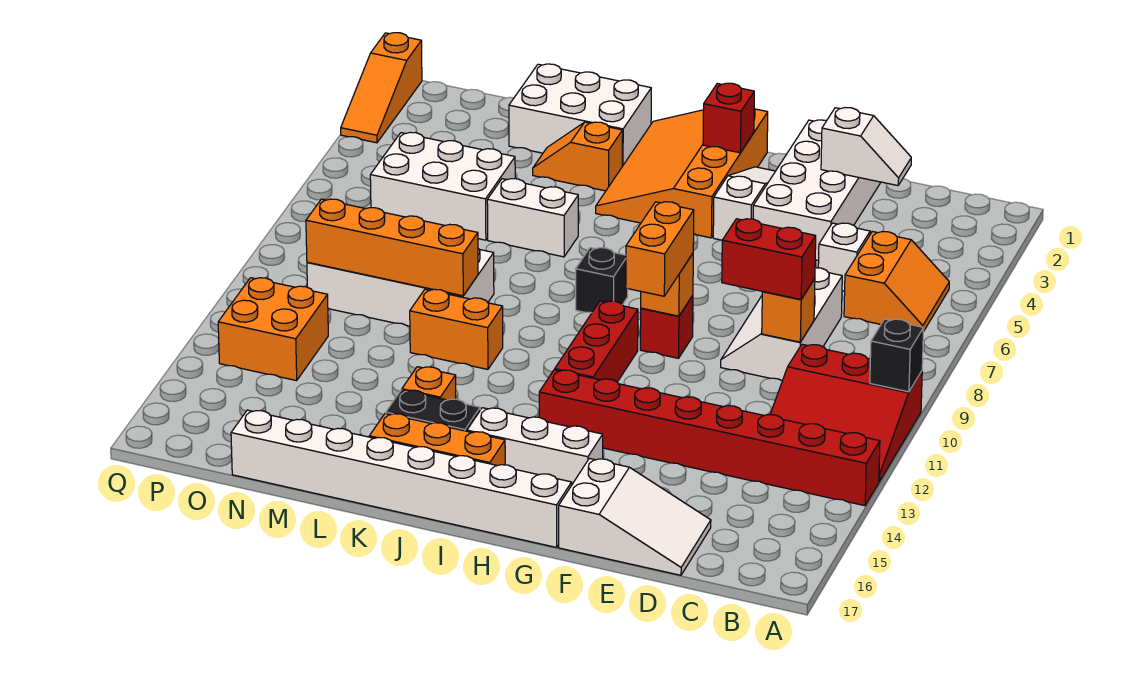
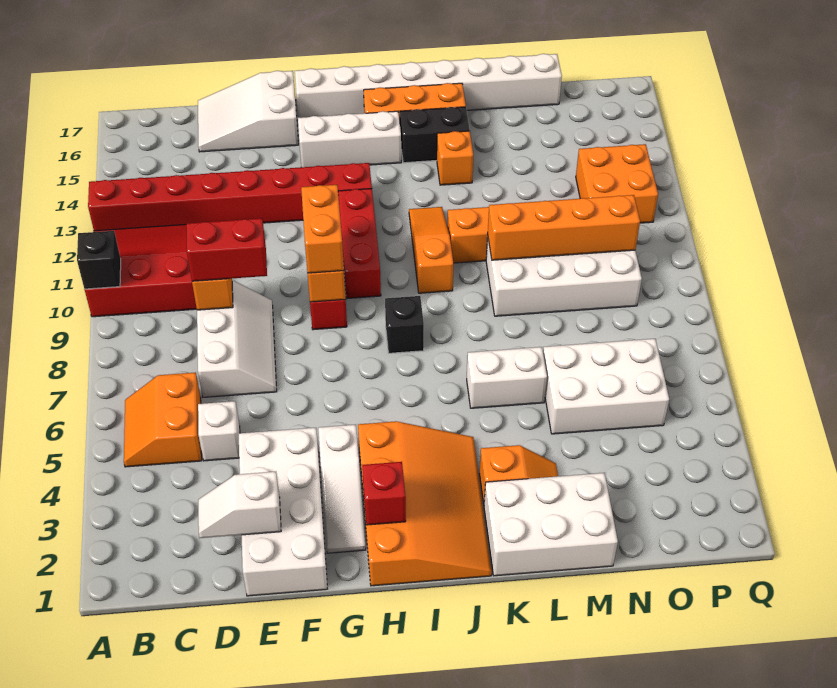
orange 1x3 slope [341,33,422,143] -> orange 1x3 slope moved to [409,207,453,293]

